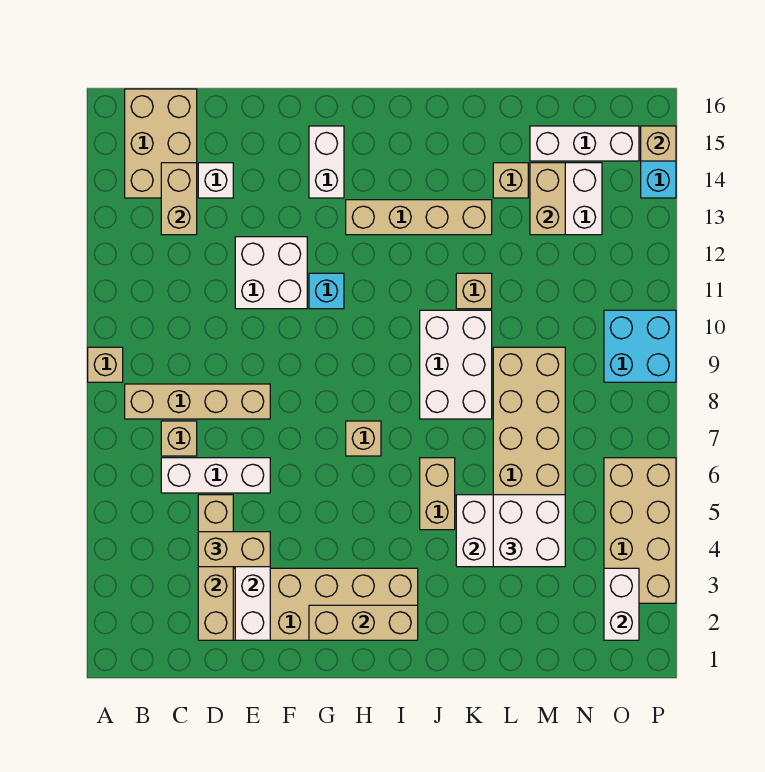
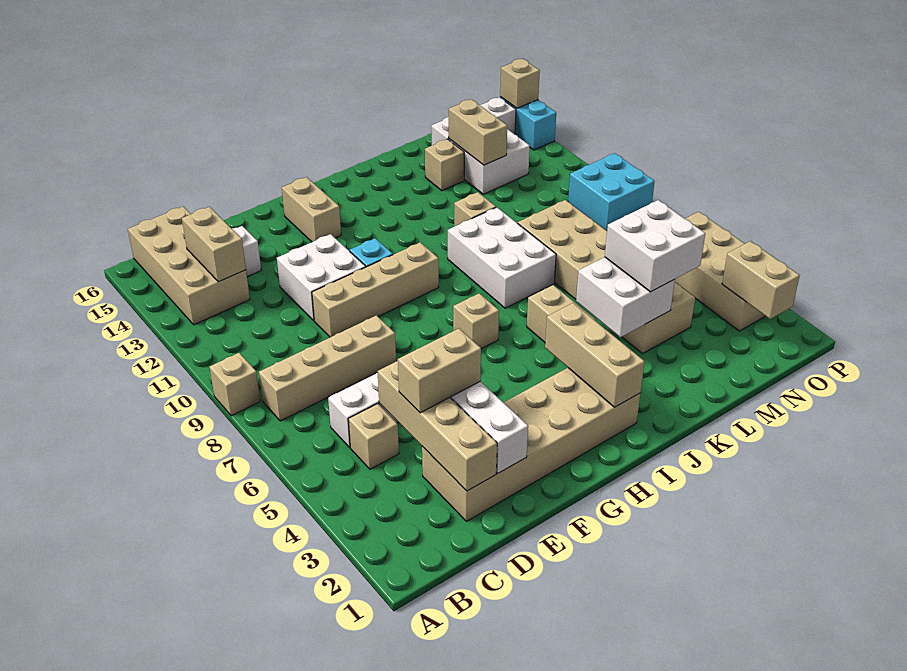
tan 2x3 brick [125,89,197,198] -> tan 2x4 brick [128,207,250,325]
tan 1x1 brick [161,421,197,456] -> tan 1x1 brick moved to [348,404,399,469]
tan 1x3 brick [309,605,418,640] -> tan 1x3 brick turned to [545,303,645,407]
white 1x2 brick [309,126,344,198] -> tan 1x2 brick [282,177,341,242]
tan 1x4 brick [346,200,492,235] -> tan 1x4 brick moved to [312,242,439,337]
white 1x2 brick [604,568,639,640] -> tan 1x2 brick [722,241,800,319]

